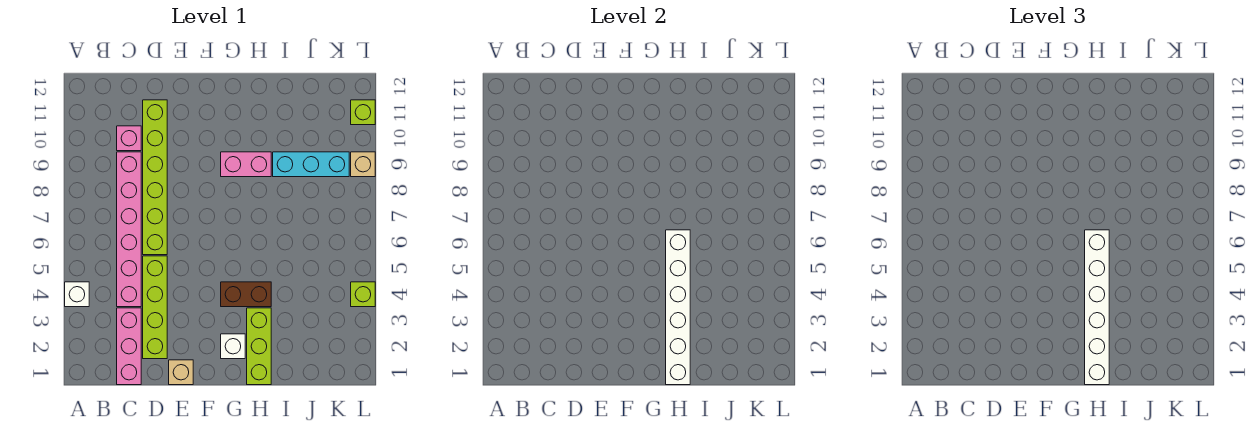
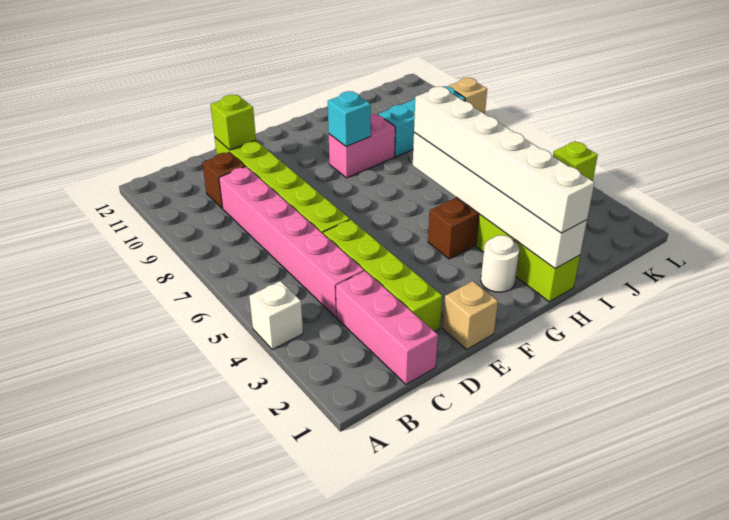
pink 1x1 brick [117,126,141,151] -> brown 1x1 brick [202,152,245,208]
white 1x1 brick [221,334,245,359] -> white 1x1 round brick [481,235,519,292]
none -> cyan 1x1 brick [328,91,371,147]
lime 1x1 brick [351,100,375,125] -> lime 1x1 brick moved to [210,95,256,150]

